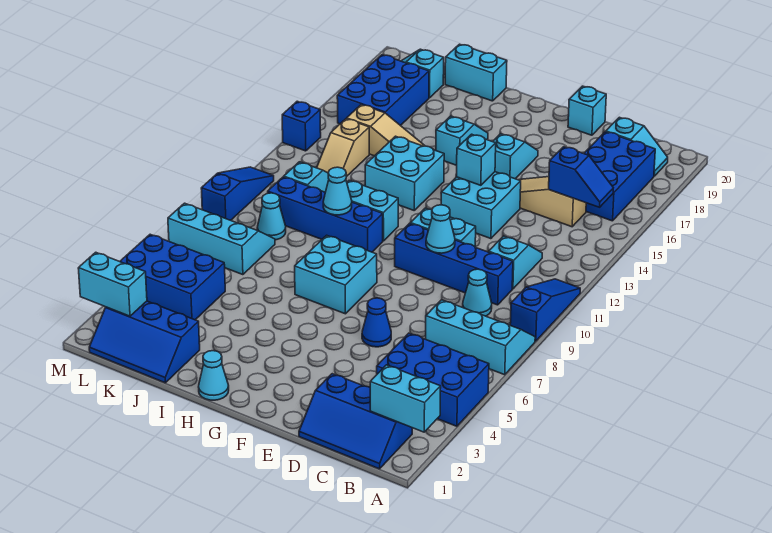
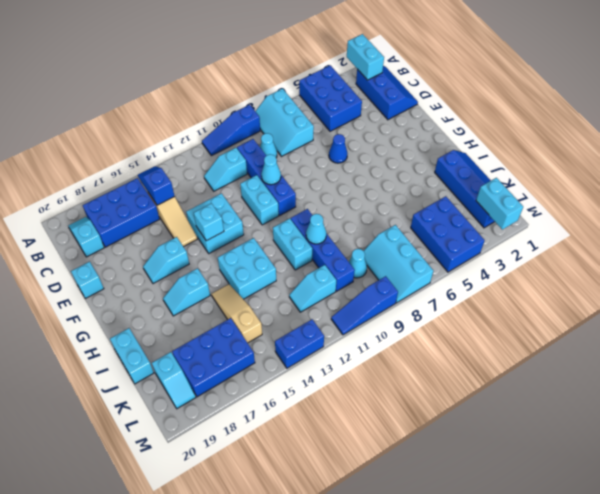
cyan 2x2 brick [295,235,377,314] -> none
cyan 1x1 cone [199,351,229,400] -> none
blue 2x3 slope [89,301,200,383] -> blue 2x4 slope [435,150,495,228]
tan 1x2 slope [317,119,369,177] -> none
blue 1x1 brick [282,101,321,151] -> blue 1x2 brick [275,319,324,368]

